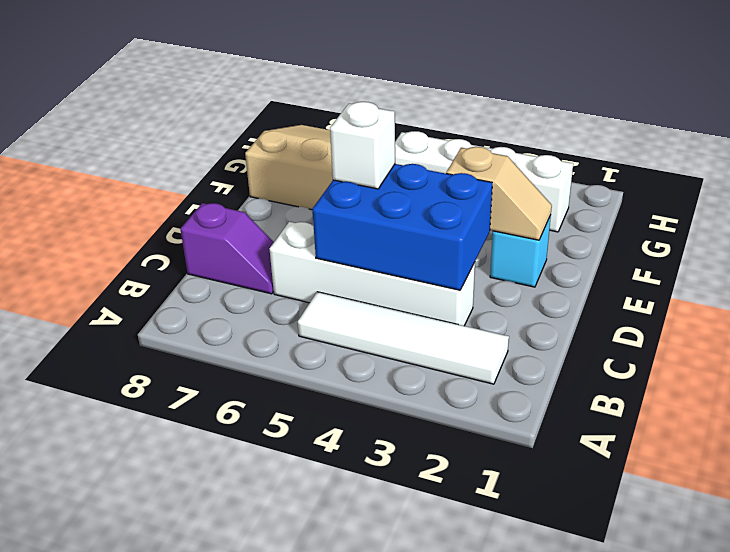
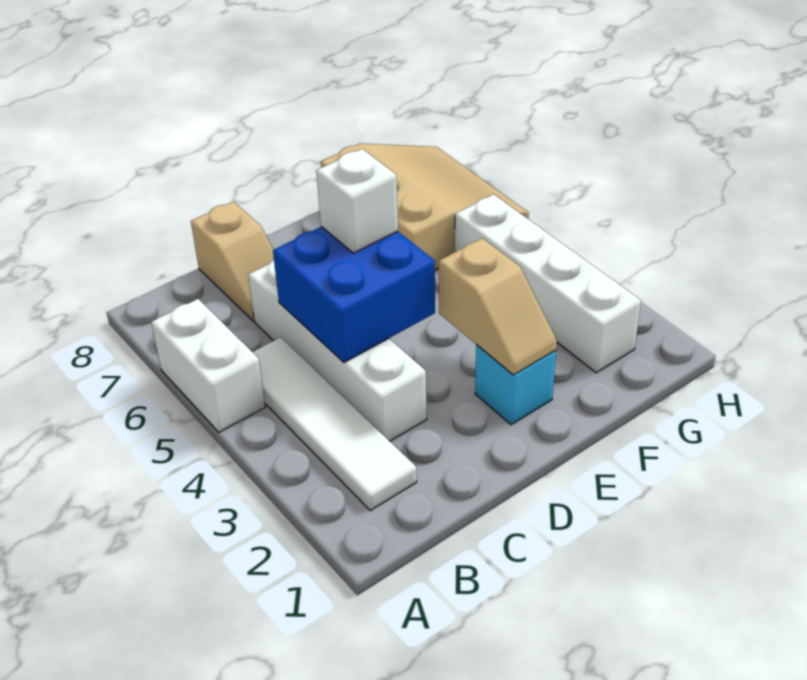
none -> white 1x2 brick [151,299,265,432]
blue 2x3 brick [312,164,492,290] -> blue 2x2 brick [273,227,435,362]
purple 1x2 slope [180,203,274,294] -> tan 1x2 slope [191,202,274,321]

